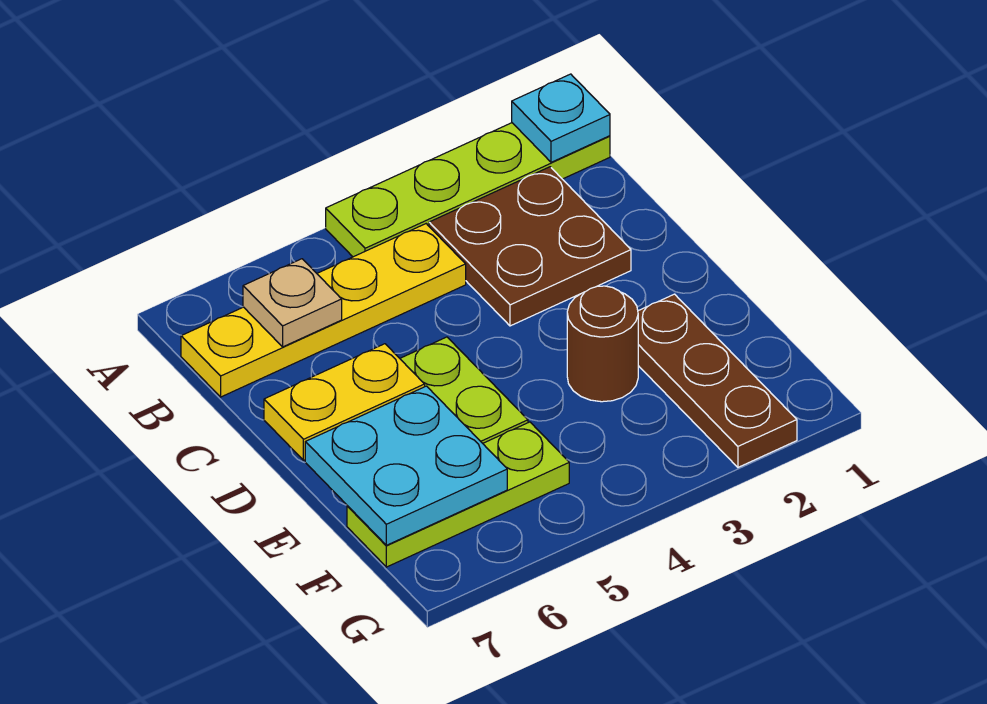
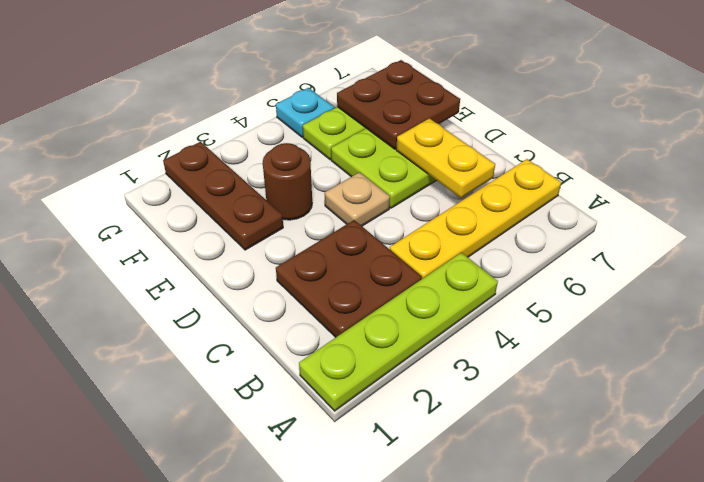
cyan 1x1 plate [512,74,610,162] -> cyan 1x1 plate moved to [276,88,334,137]
tan 1x1 plate [243,259,342,347] -> tan 1x1 plate moved to [324,172,390,226]
yellow 1x2 plate [264,344,425,460] -> yellow 1x2 plate turned to [396,118,495,198]
cyan 2x2 plate [305,386,507,545] -> brown 2x2 plate [337,60,460,149]

